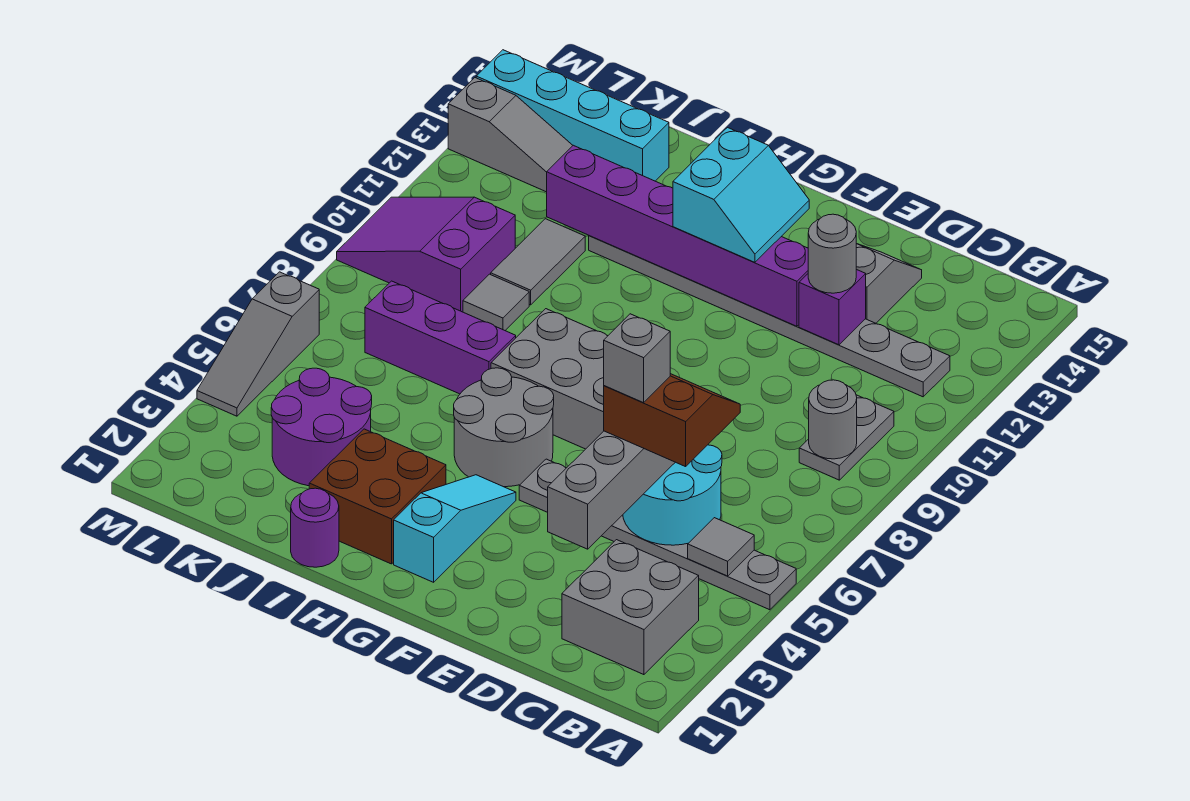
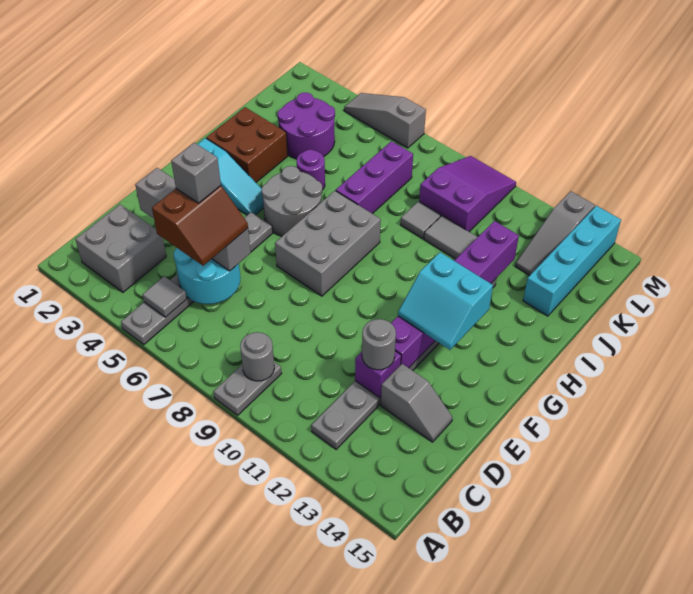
grey 1x2 plate [799,395,894,480] -> grey 1x2 plate turned to [214,362,282,415]
purple 1x1 round brick [291,488,339,567] -> purple 1x1 round brick moved to [297,150,325,190]

